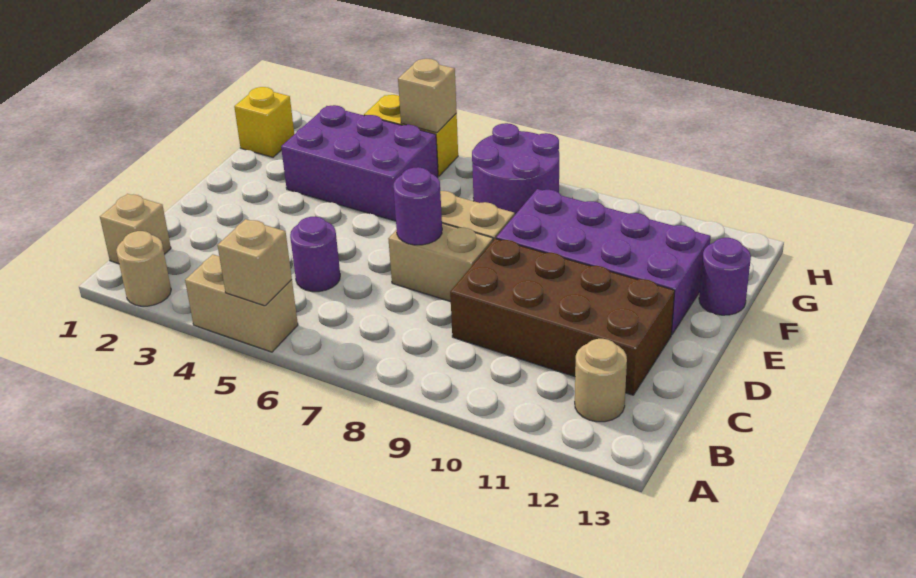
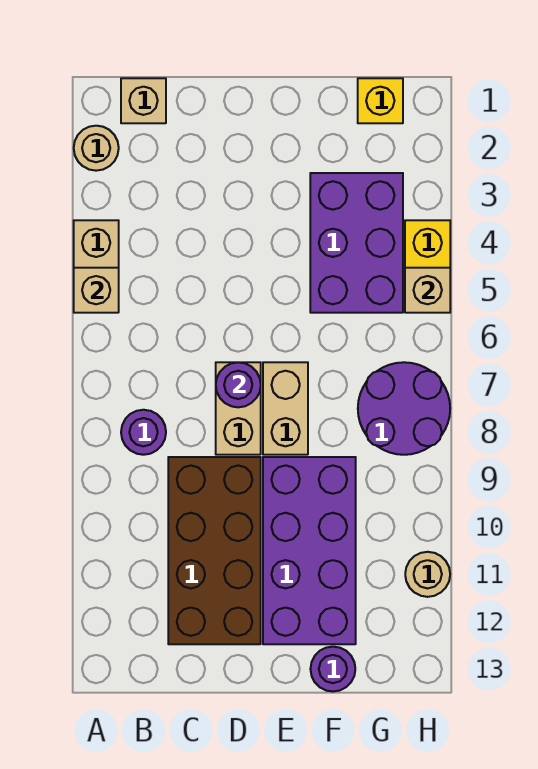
tan 1x1 round brick [575,339,627,422] -> tan 1x1 round brick moved to [405,552,450,597]
purple 1x1 round brick [290,217,340,292] -> purple 1x1 round brick moved to [121,410,166,455]

